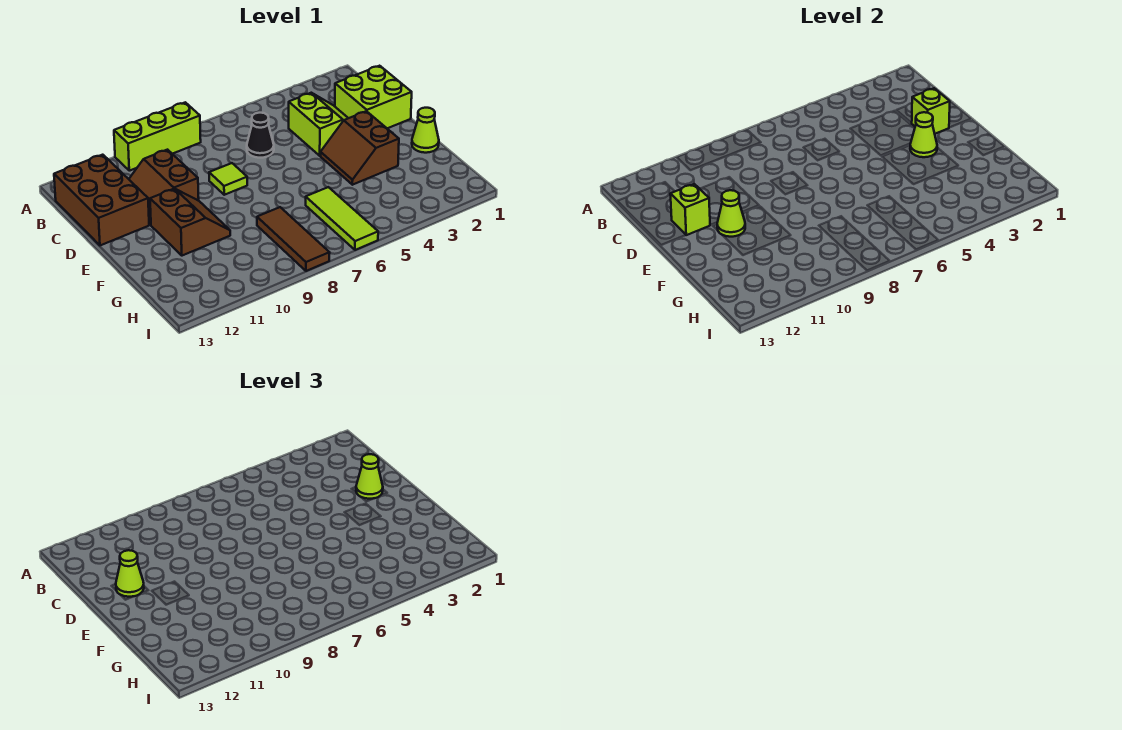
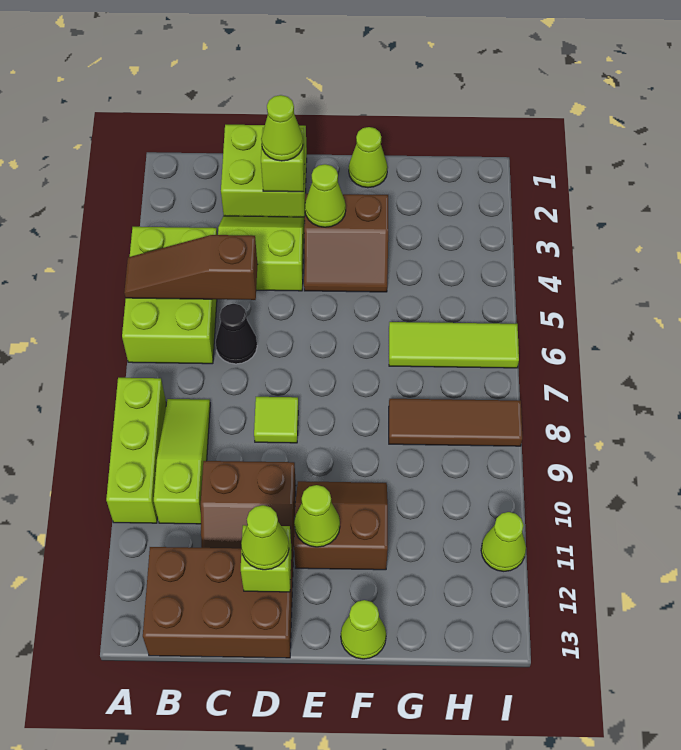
none -> lime 2x3 brick [122,227,217,364]
none -> brown 1x3 slope [124,235,257,300]
none -> lime 1x3 slope [154,399,210,524]
none -> lime 1x1 cone [341,600,386,659]
none -> lime 1x1 cone [481,512,526,571]

